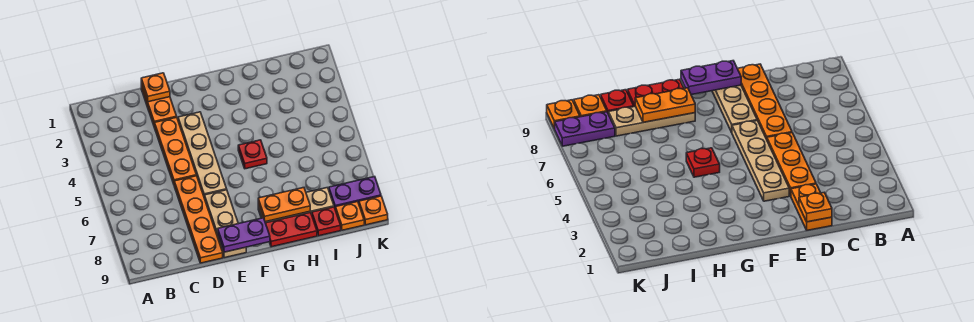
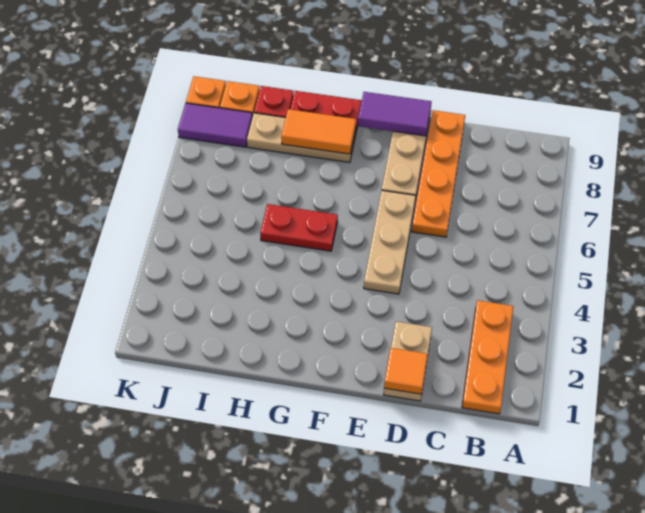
orange 1x2 plate [141,85,177,125] -> tan 1x2 plate [384,322,432,401]
orange 1x1 plate [141,73,170,102] -> orange 1x1 tile [384,348,428,394]
orange 1x3 plate [154,117,196,184] -> orange 1x3 plate moved to [462,300,513,414]
tan 1x4 plate [178,112,227,196] -> tan 1x3 plate [364,190,416,294]
purple 1x2 plate [218,218,270,252] -> purple 1x2 tile [358,92,431,136]
red 1x1 plate [238,140,267,169] -> red 1x2 plate [260,204,338,251]
orange 1x2 plate [258,188,310,222] -> orange 1x2 tile [281,109,356,154]
purple 1x2 plate [329,177,381,207] -> purple 1x2 tile [178,103,252,147]

